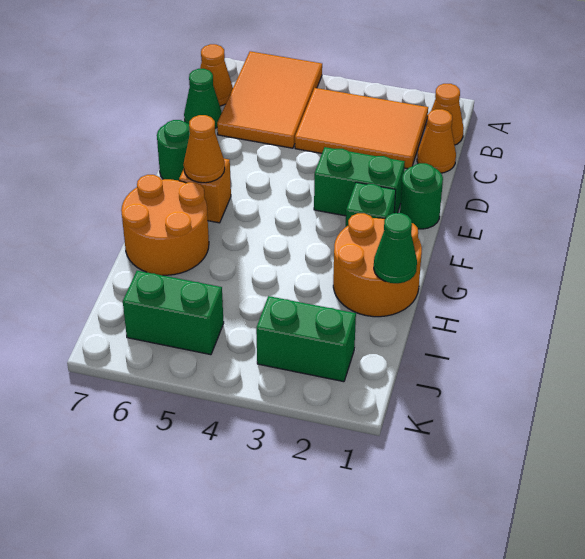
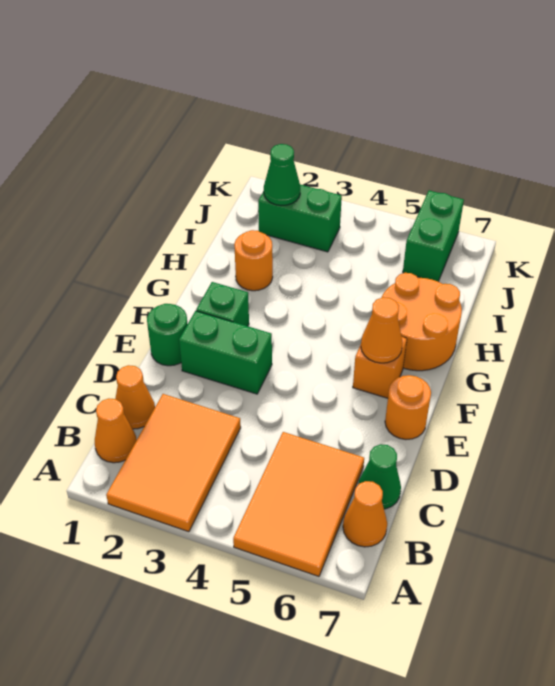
orange 2x3 tile [295,88,428,169] -> orange 2x3 tile turned to [106,394,241,532]
green 1x1 round brick [157,120,190,181] -> orange 1x1 round brick [385,375,431,439]
orange 2x2 round brick [333,213,422,317] -> orange 1x1 round brick [234,230,273,291]
green 1x1 cone [374,213,417,283] -> green 1x1 cone moved to [264,144,300,206]
green 1x2 brick [123,271,224,355] -> green 1x2 brick turned to [403,190,464,281]

